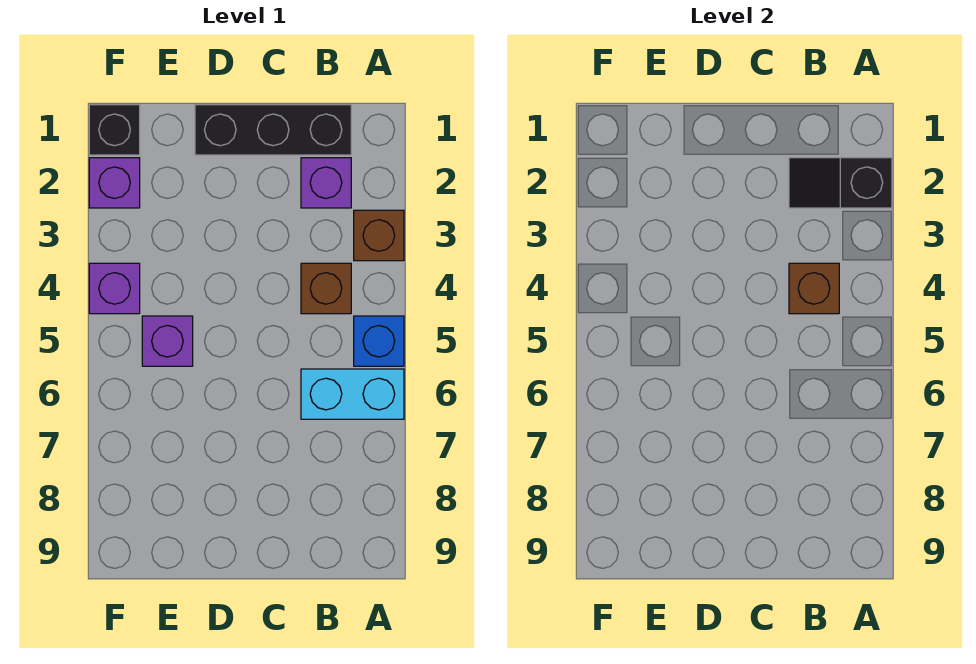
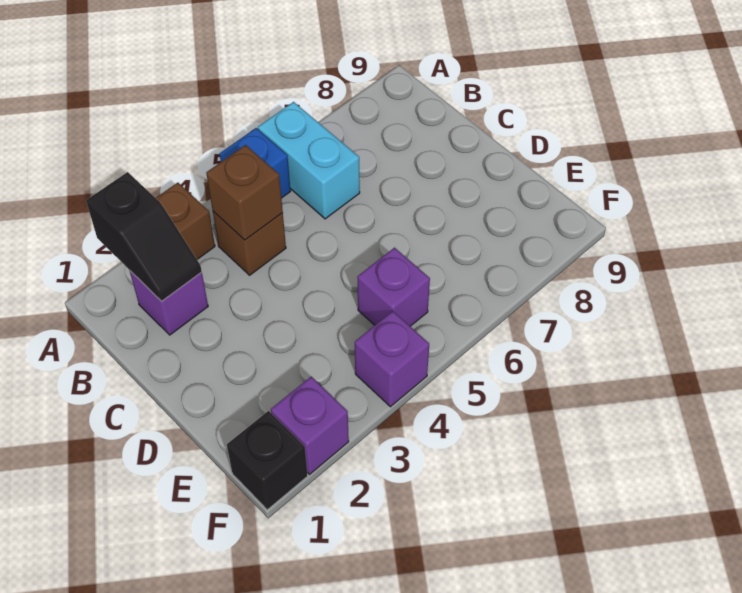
black 1x3 brick [195,105,351,155] -> none

